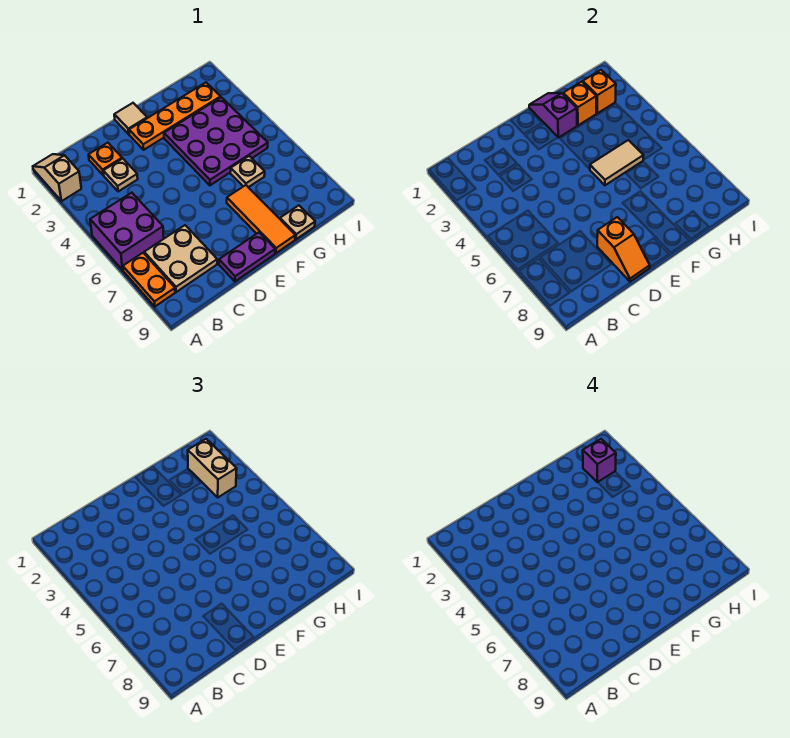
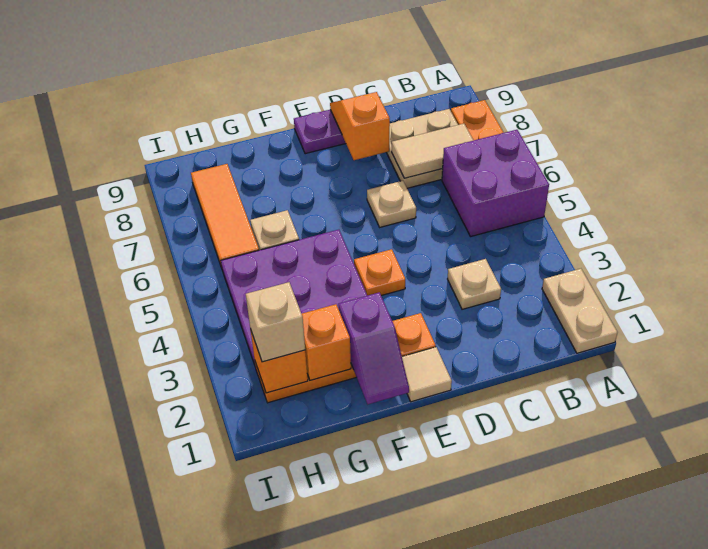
tan 1x2 slope [33,154,81,201] -> tan 1x2 plate [542,269,618,353]
orange 1x1 plate [89,143,122,175] -> orange 1x1 plate moved to [354,249,405,296]
tan 1x2 tile [590,140,644,185] -> tan 1x2 tile moved to [392,124,474,178]
orange 1x3 tile [227,185,295,253] -> orange 1x3 tile moved to [191,164,259,268]
tan 1x1 plate [280,205,315,239] -> tan 1x1 plate moved to [367,181,416,227]
tan 1x2 brick [188,439,237,497] -> tan 1x1 brick [246,282,305,362]
purple 1x1 brick [583,439,616,482] -> none

